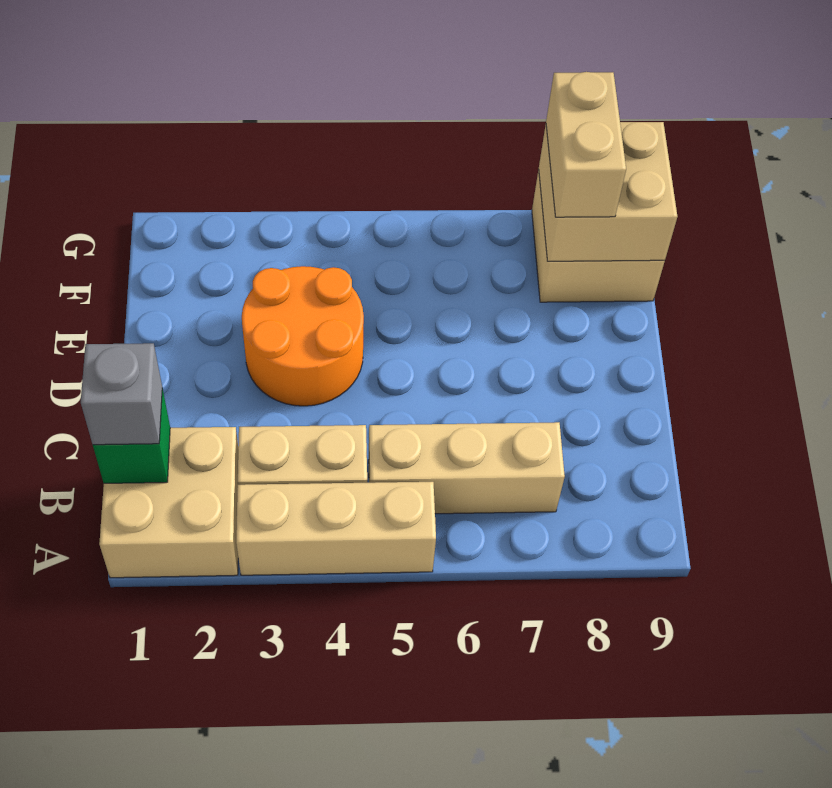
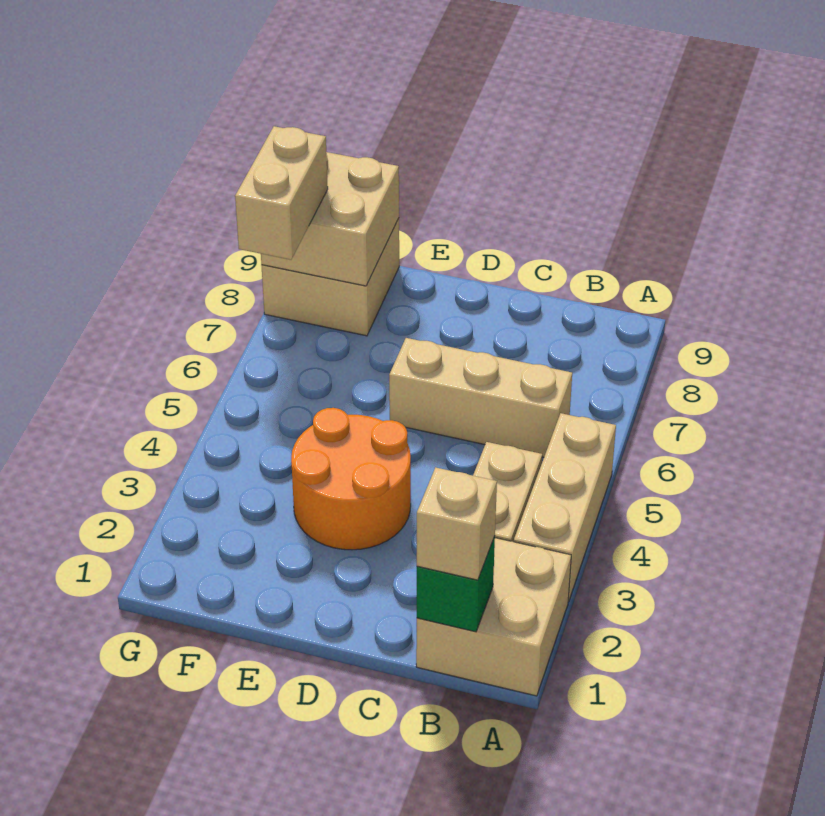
grey 1x1 brick [81,343,162,445] -> tan 1x1 brick [417,467,497,580]
tan 1x3 brick [368,422,565,514] -> tan 1x3 brick turned to [389,338,572,457]
tan 1x2 brick [546,72,626,217] -> tan 1x2 brick turned to [235,126,328,260]

